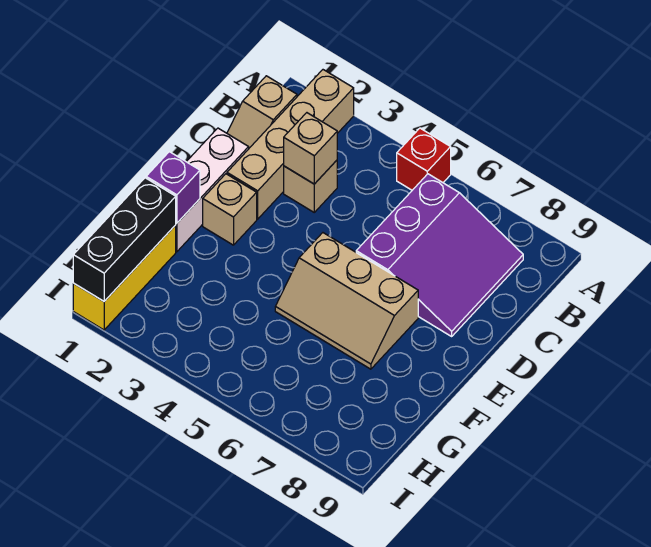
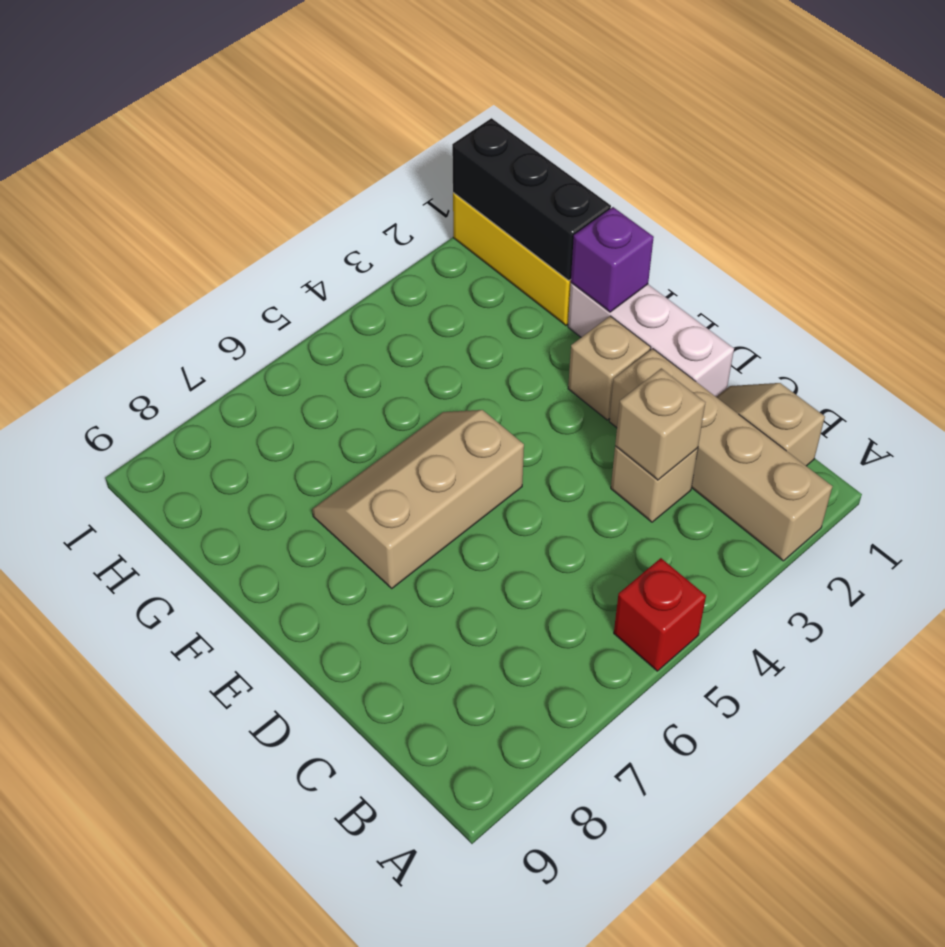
purple 3x3 slope [356,174,523,336] -> none

